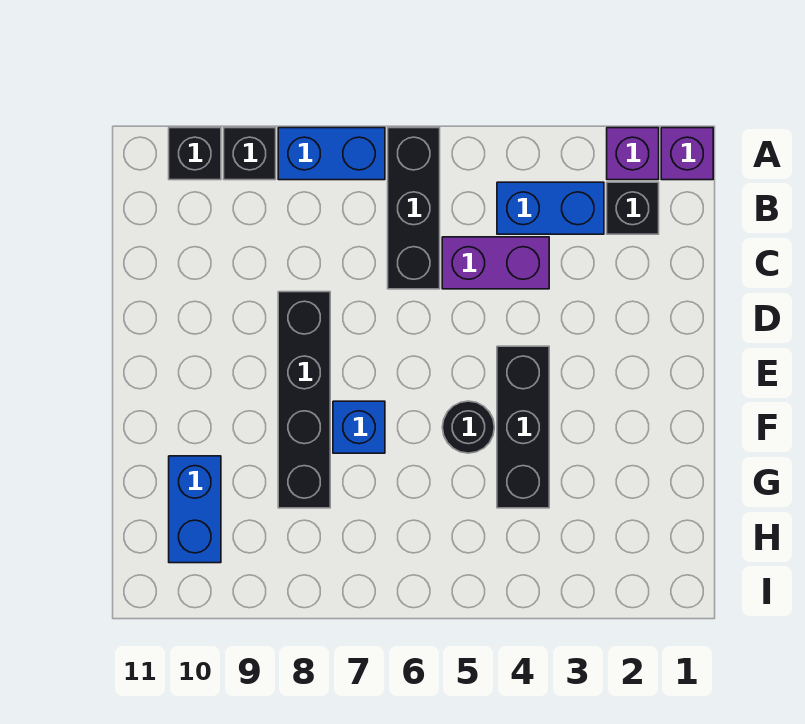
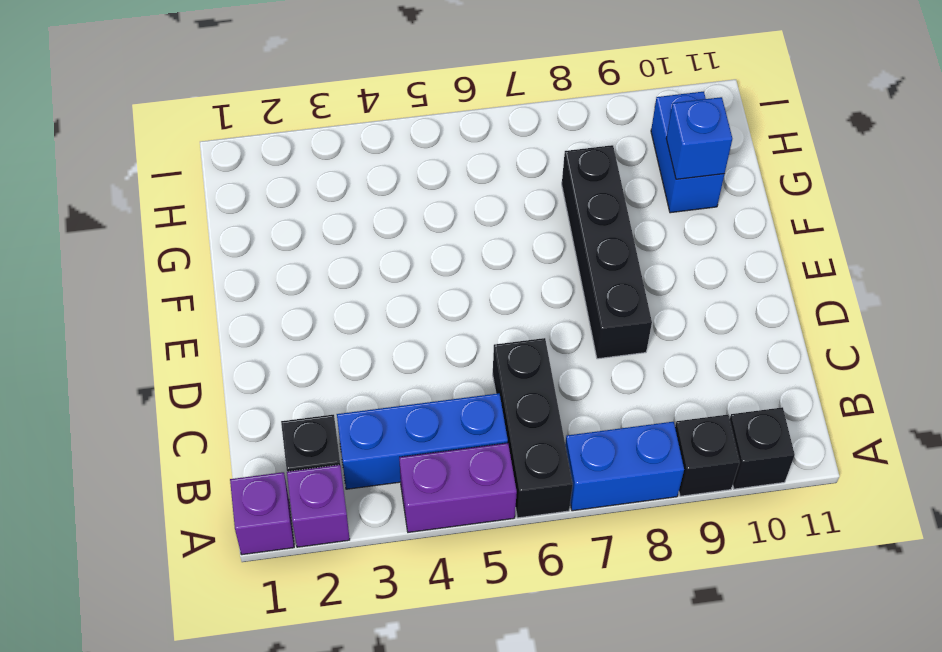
blue 1x2 brick [497,182,604,234] -> blue 1x3 brick [337,393,508,489]
purple 1x2 brick [442,237,549,289] -> purple 1x2 brick moved to [399,443,517,532]
black 1x3 brick [497,346,549,508] -> none
black 1x1 round brick [442,401,494,453] -> none
blue 1x1 brick [333,401,385,453] -> blue 1x1 brick moved to [666,97,732,179]

